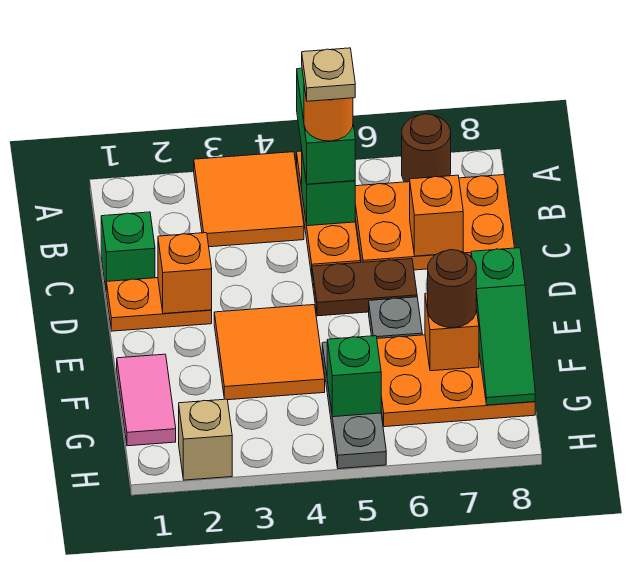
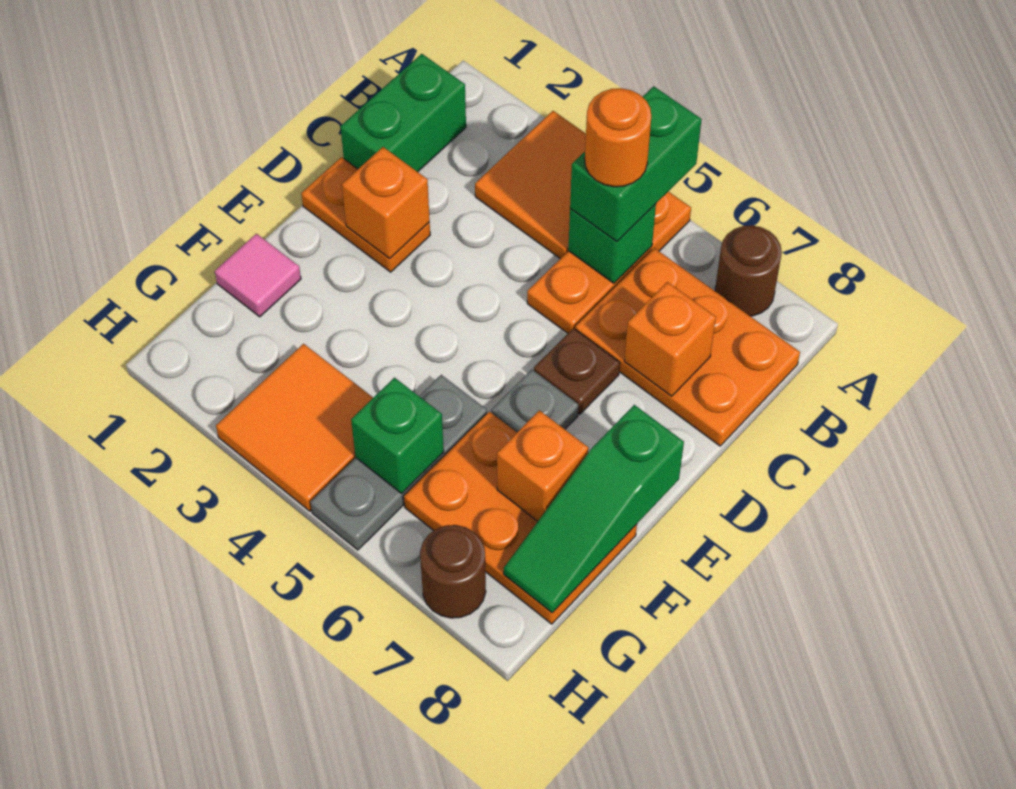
tan 1x1 plate [302,48,355,101] -> none
green 1x1 brick [101,212,155,288] -> green 1x2 brick [340,54,466,172]
brown 1x2 plate [312,259,417,316] -> brown 1x1 plate [534,328,620,414]
orange 2x2 tile [214,305,325,400] -> orange 2x2 tile moved to [216,344,373,511]
pink 1x2 tile [117,354,176,446] -> pink 1x1 tile [215,234,301,317]
brown 1x1 round brick [428,250,476,328] -> brown 1x1 round brick moved to [420,525,486,618]
tan 1x1 brick [179,399,232,480] -> none

